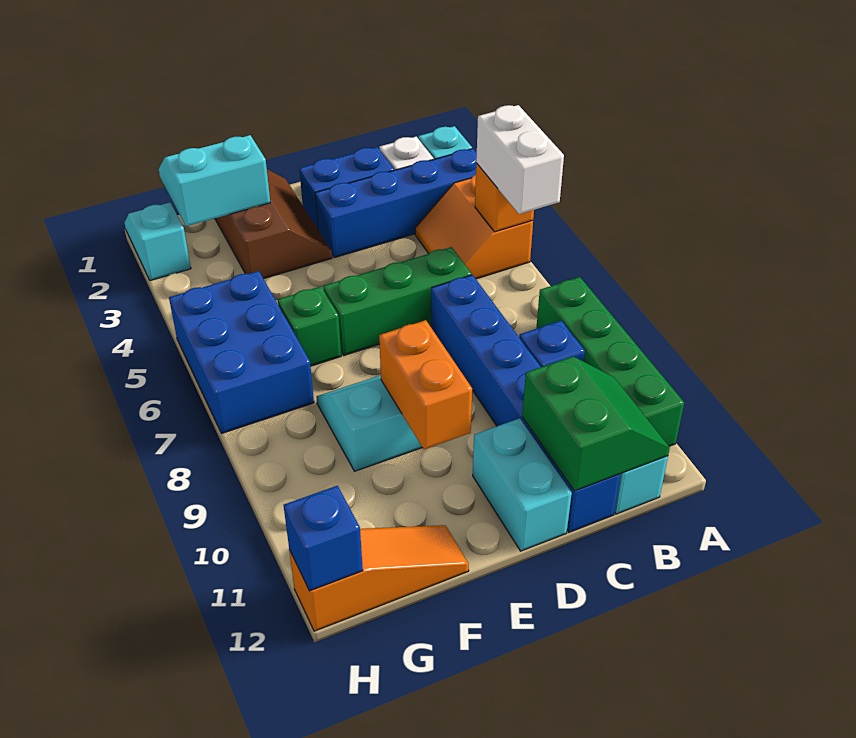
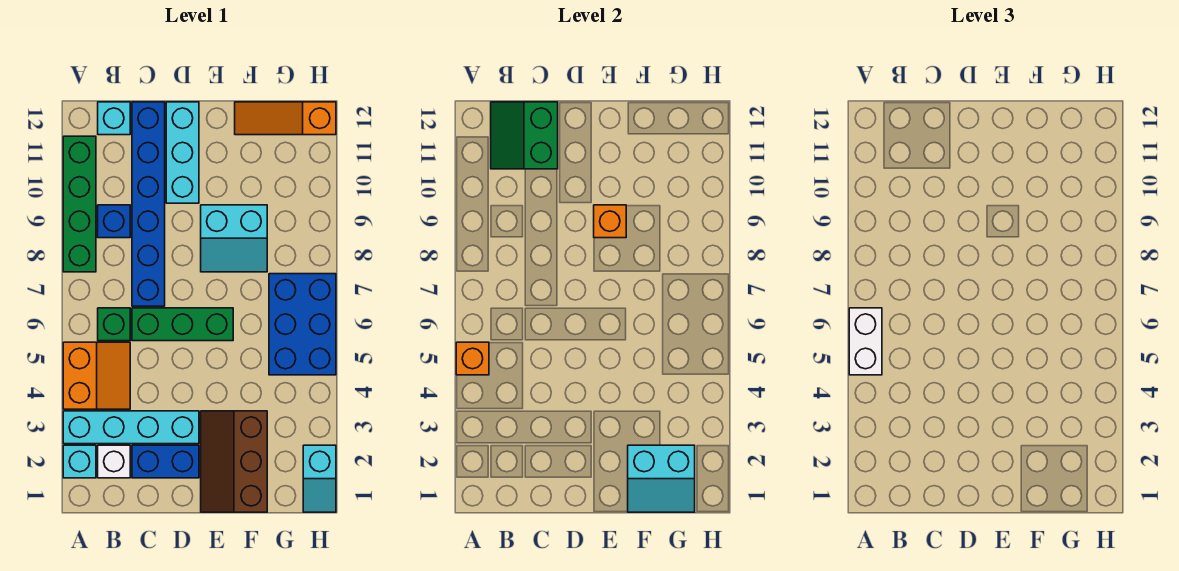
blue 1x4 brick [315,149,477,258] -> cyan 1x4 brick [63,411,199,444]
cyan 1x2 brick [473,418,572,551] -> cyan 1x3 brick [166,102,199,203]
orange 1x2 brick [379,320,472,449] -> orange 1x1 brick [594,205,626,238]
green 1x1 brick [278,286,341,366] -> green 1x1 brick moved to [98,308,130,341]
blue 1x1 brick [284,486,363,591] -> none

